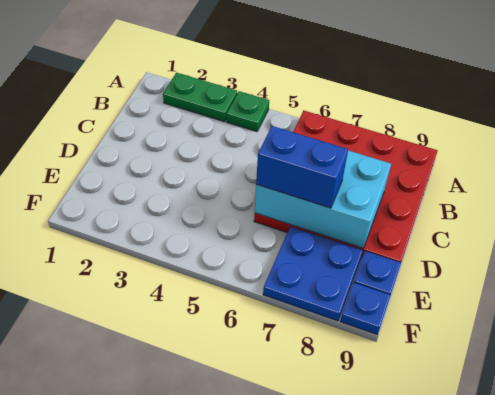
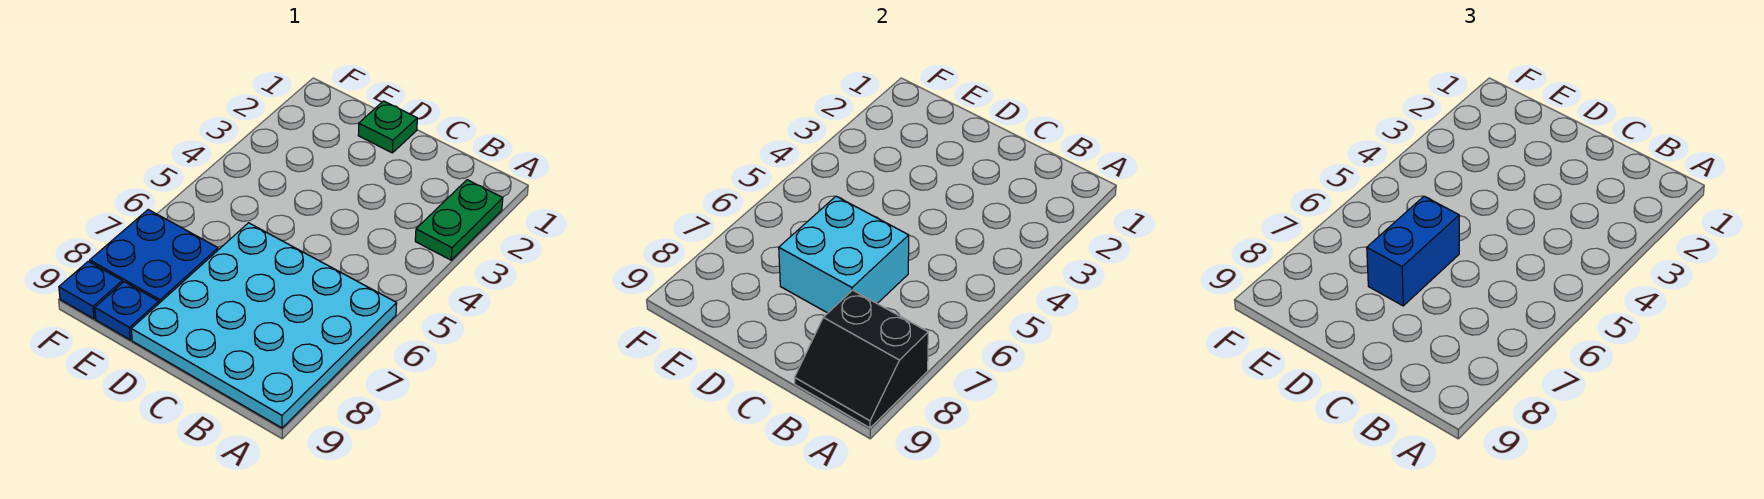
green 1x1 plate [227,91,269,132] -> green 1x1 plate moved to [358,101,417,153]
red 4x4 plate [254,111,438,263] -> cyan 4x4 plate [131,223,397,428]
none -> black 2x2 slope [795,290,928,428]
cyan 2x3 brick [255,150,391,248] -> cyan 2x2 brick [779,196,909,313]

